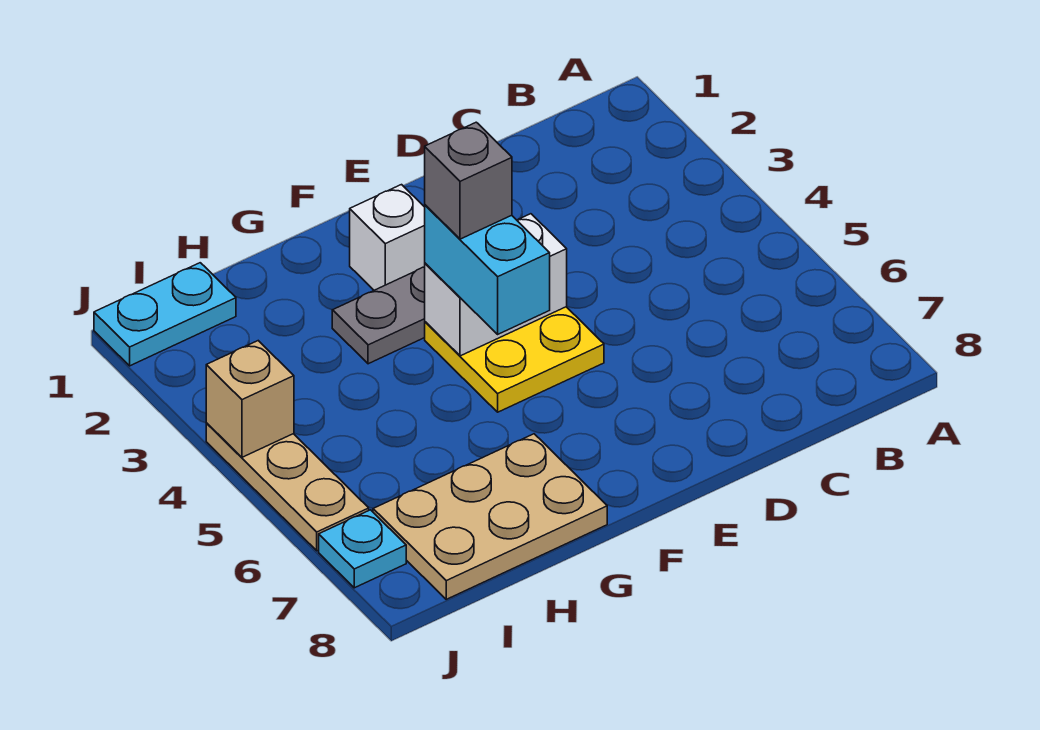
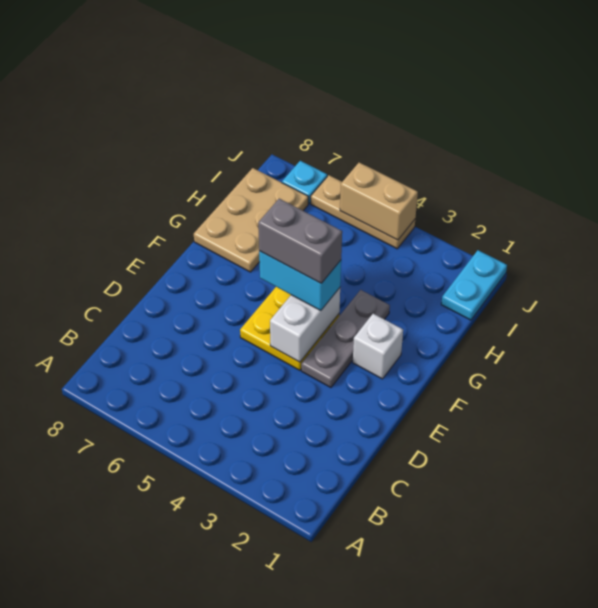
grey 1x1 brick [425,122,512,239] -> grey 1x2 brick [258,199,342,283]
tan 1x1 brick [206,341,294,457] -> tan 1x2 brick [340,163,418,240]

